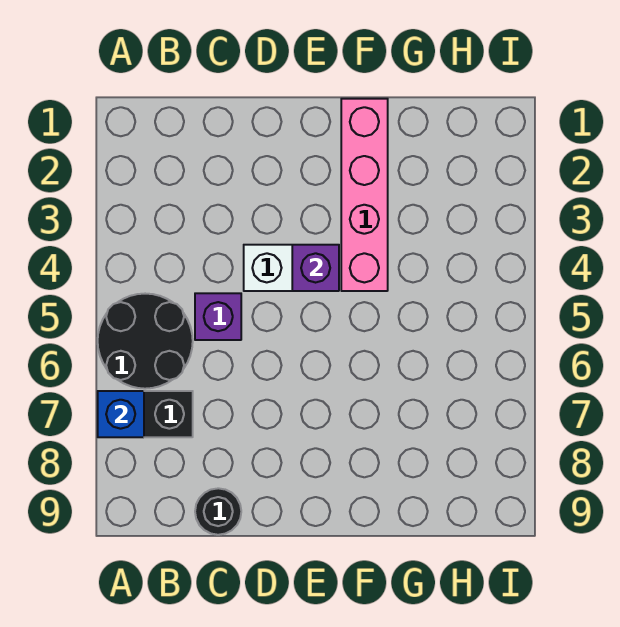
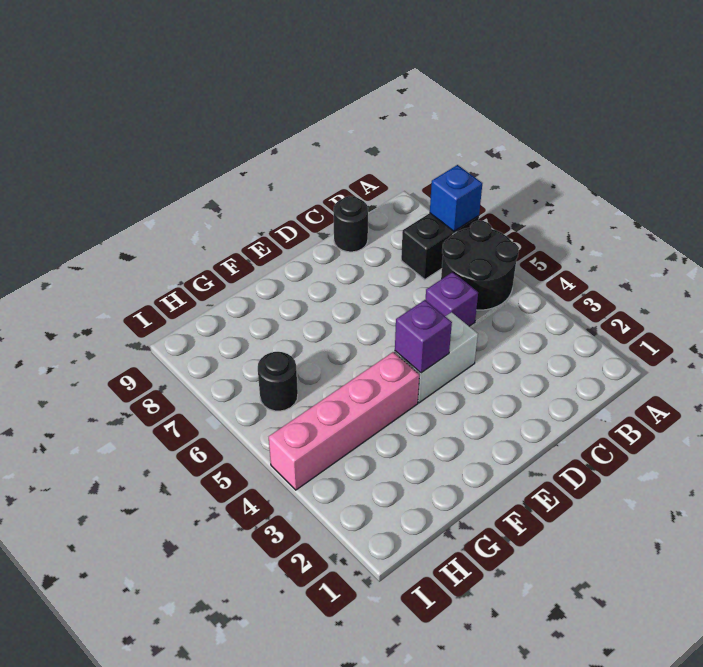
pink 1x4 brick [341,99,388,291] -> pink 1x4 brick turned to [269,352,419,490]
none -> black 1x1 round brick [258,352,298,411]

